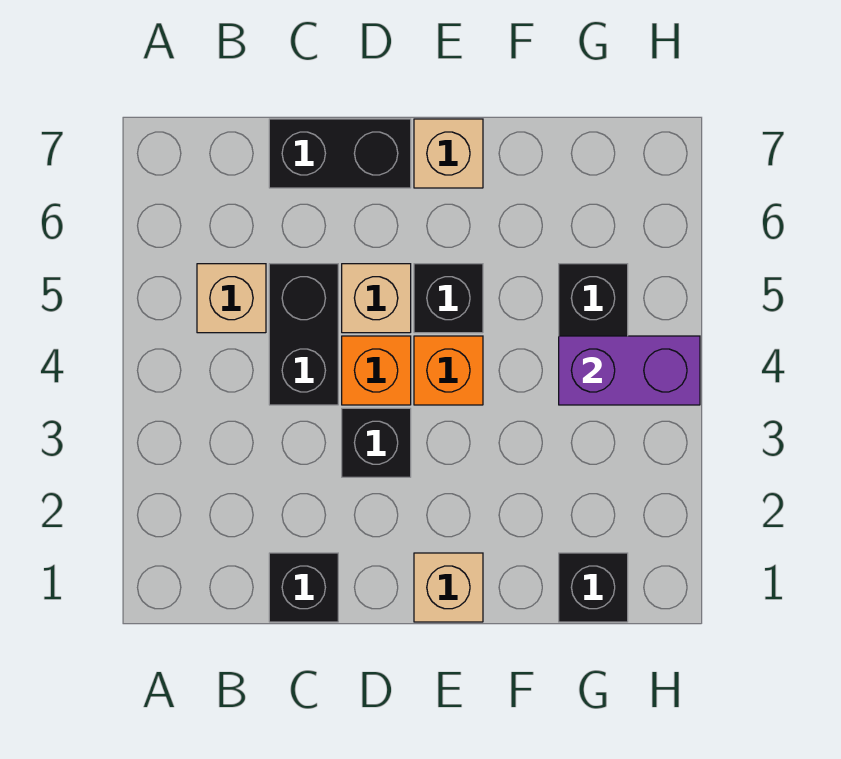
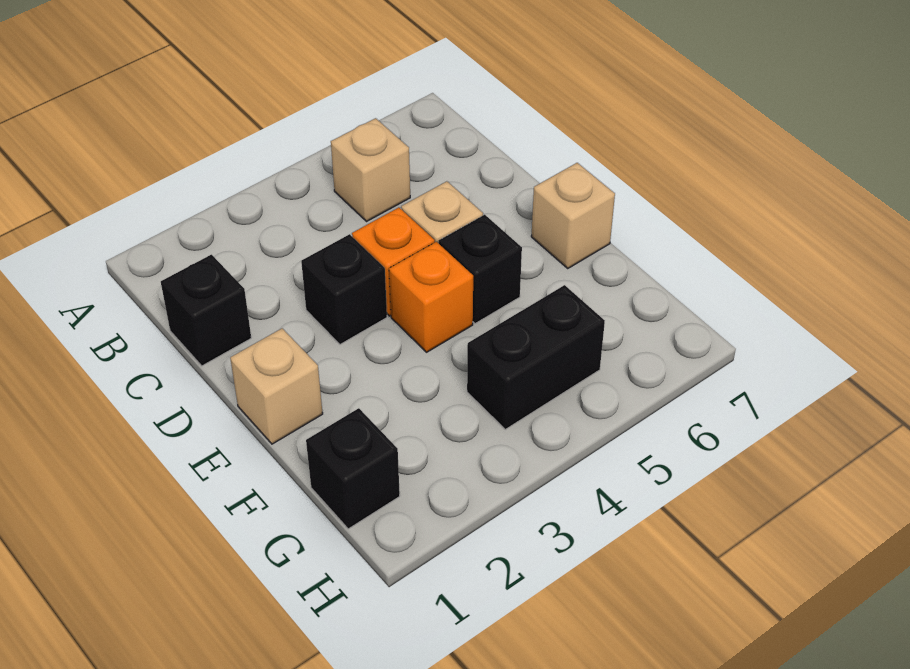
black 1x2 brick [269,264,338,405] -> none
black 1x2 brick [269,119,411,188] -> none
purple 1x2 brick [559,336,700,405] -> none

